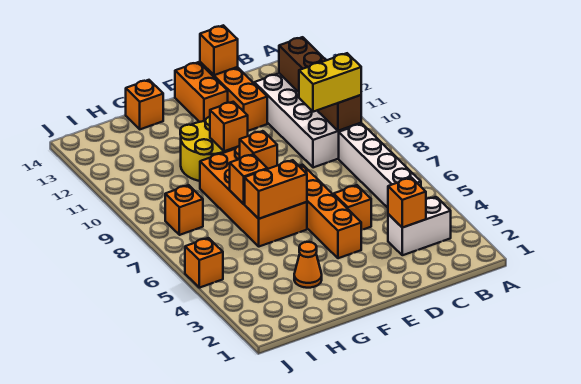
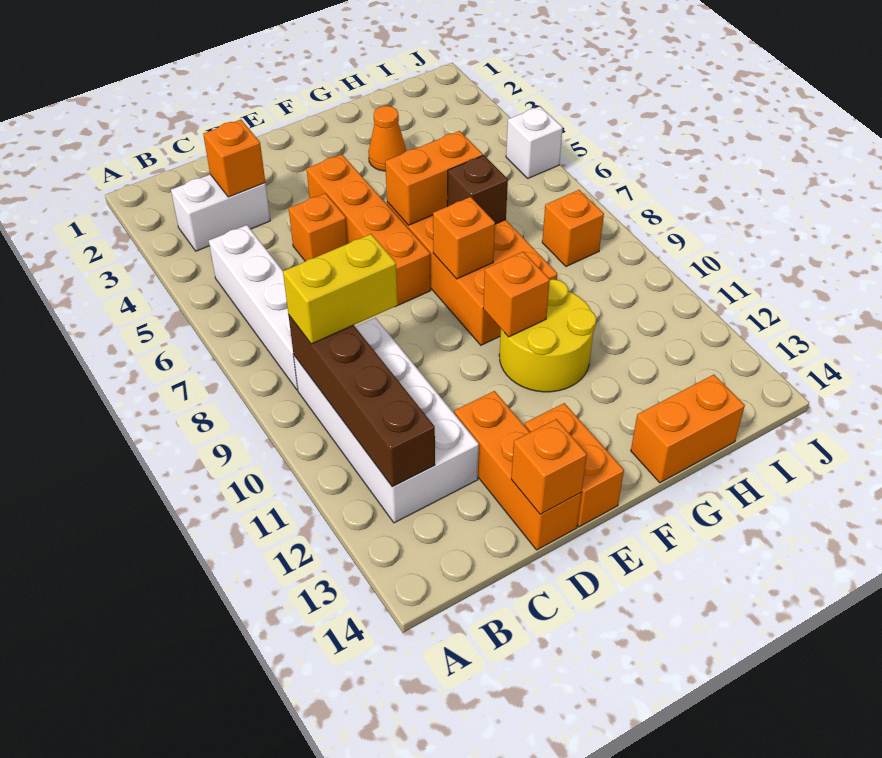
orange 1x1 brick [230,154,267,204] -> brown 1x1 brick [447,155,508,224]
orange 1x1 brick [126,80,163,129] -> orange 1x2 brick [631,375,745,483]
orange 1x1 brick [185,238,223,288] -> white 1x1 brick [506,106,563,178]

